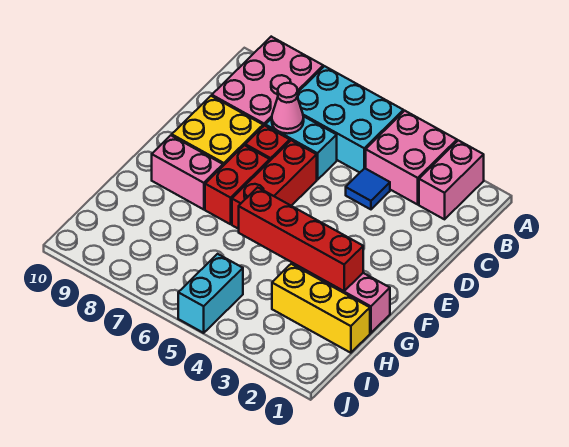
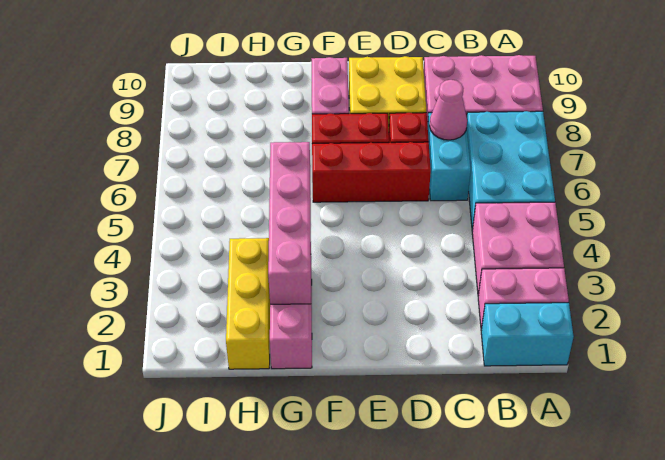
blue 1x1 tile [346,168,390,209] -> none
red 1x4 brick [239,187,363,291] -> pink 1x4 brick [268,142,311,304]
cyan 1x2 brick [178,254,243,333] -> cyan 1x2 brick moved to [481,303,574,366]

